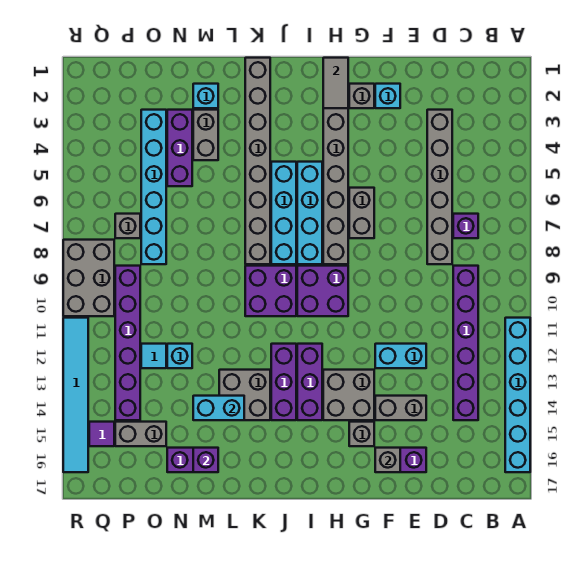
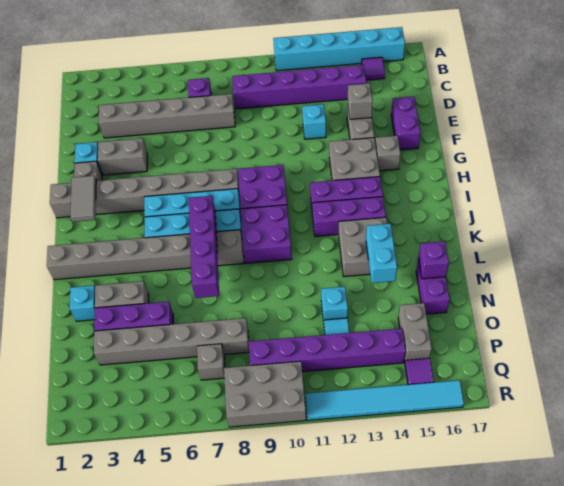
none -> purple 1x1 tile [362,57,385,80]
cyan 1x2 brick [375,344,426,368] -> cyan 1x1 brick [302,104,326,139]
grey 1x1 brick [375,448,400,472] -> grey 1x1 brick moved to [348,83,373,119]
grey 1x2 brick [349,188,374,238] -> grey 1x2 brick moved to [98,138,147,175]
grey 1x2 tile [323,58,348,108] -> grey 1x2 tile turned to [70,176,96,222]
none -> purple 1x4 brick [189,196,219,298]
cyan 1x6 brick [141,110,166,264] -> grey 1x6 brick [94,318,249,365]

